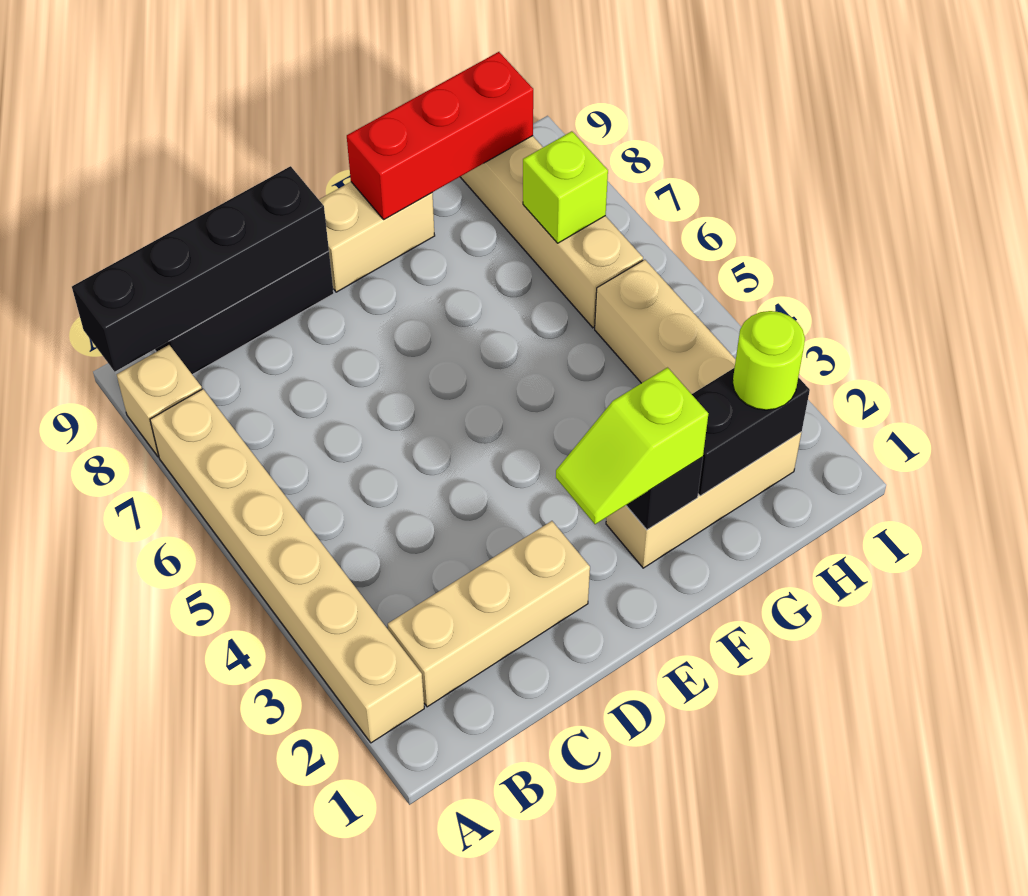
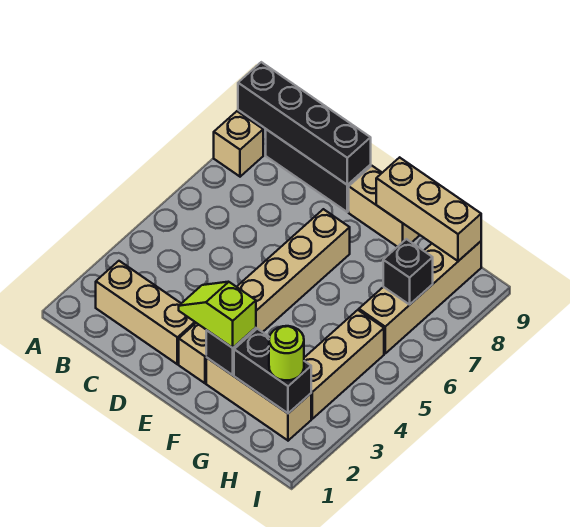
tan 1x6 brick [150,389,424,743] -> tan 1x6 brick moved to [179,209,350,383]
red 1x3 brick [347,52,533,219] -> tan 1x3 brick [376,157,481,261]
lime 1x1 brick [523,131,608,243] -> black 1x1 brick [383,239,433,305]

